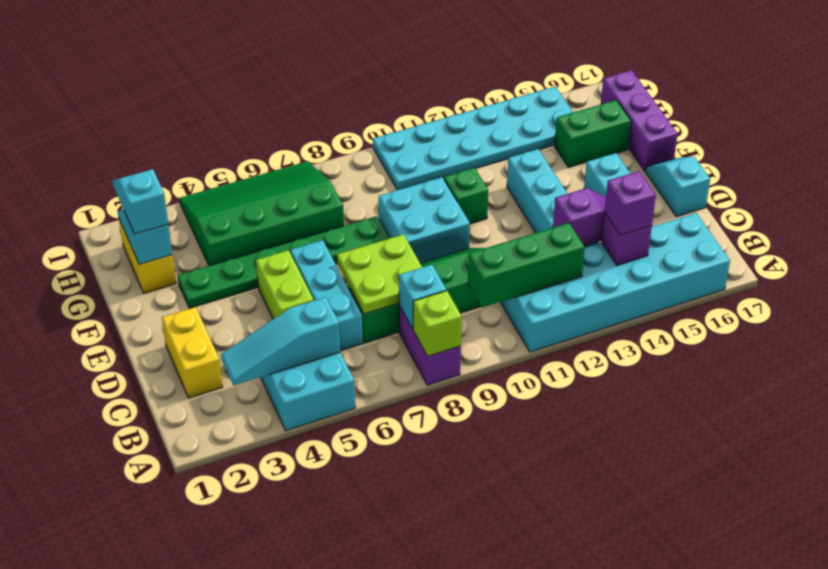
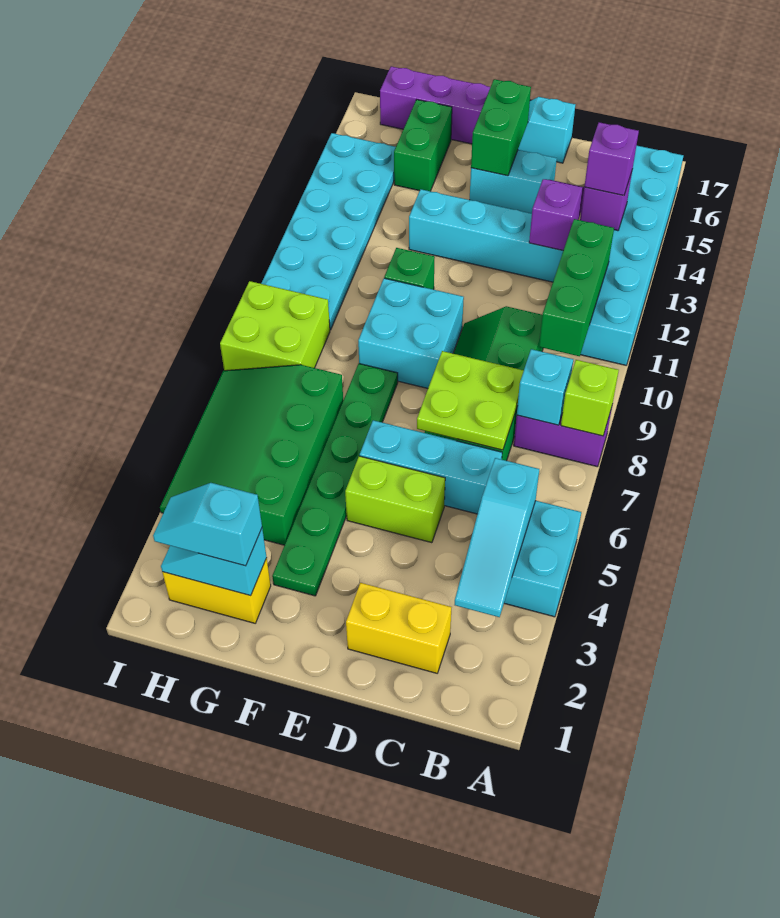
none -> green 1x2 brick [471,79,531,176]
none -> lime 2x2 brick [220,281,330,371]

